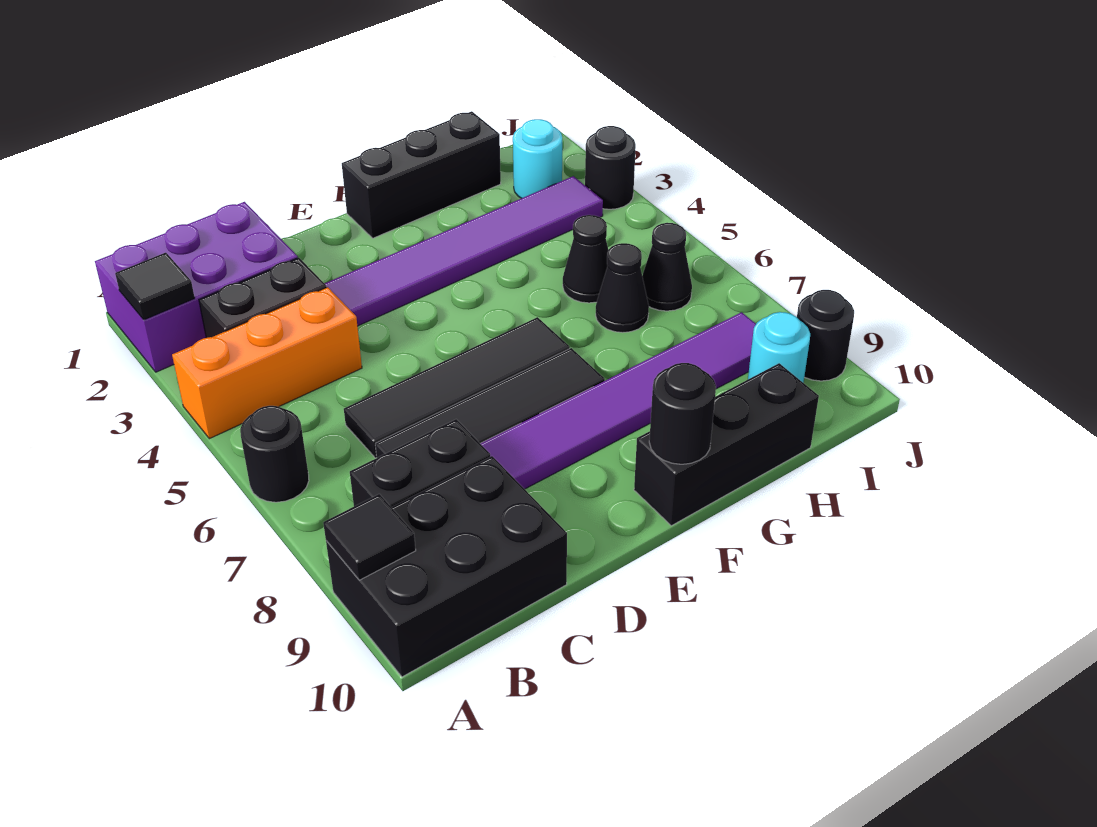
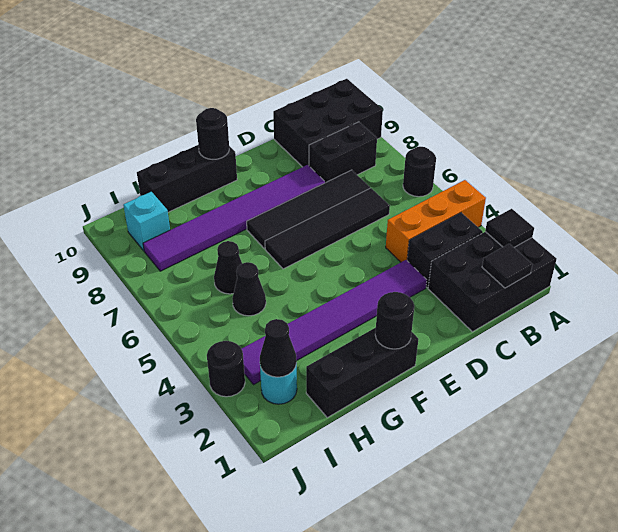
purple 2x3 brick [95,202,298,372] -> black 2x3 brick [428,232,557,332]
black 1x1 tile [323,494,416,580] -> black 1x1 tile moved to [482,244,533,288]
black 1x1 cone [642,223,692,311] -> black 1x1 cone moved to [260,319,297,377]
cyan 1x1 round brick [748,312,810,383] -> cyan 1x1 brick [123,192,170,251]
black 1x1 round brick [797,290,854,381] -> black 1x1 round brick moved to [375,292,414,349]

